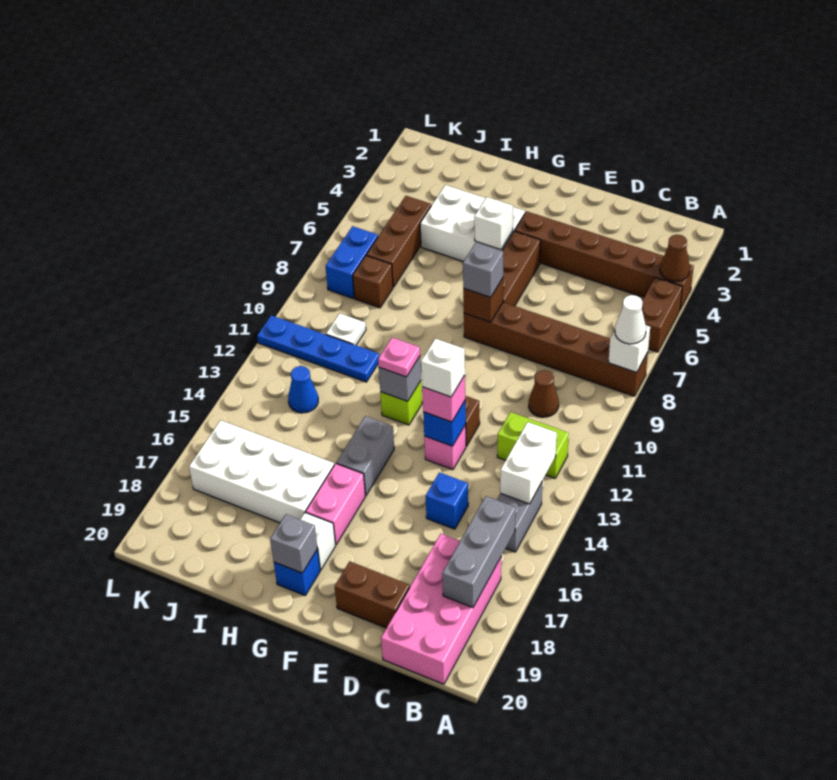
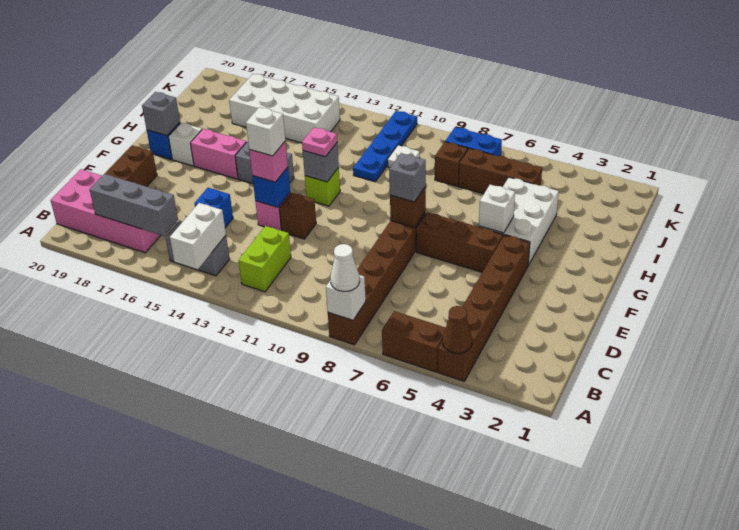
white 1x2 brick [500,422,557,504] -> white 1x2 brick turned to [170,203,226,270]
brown 1x1 cone [529,370,559,417] -> none
white 2x4 brick [189,420,334,523] -> white 2x4 brick turned to [229,74,340,143]
blue 1x1 cone [288,366,318,413] -> none

